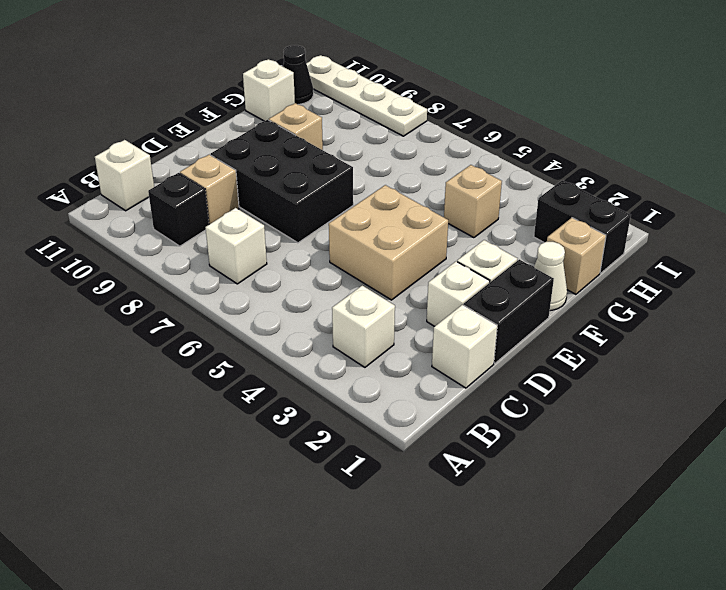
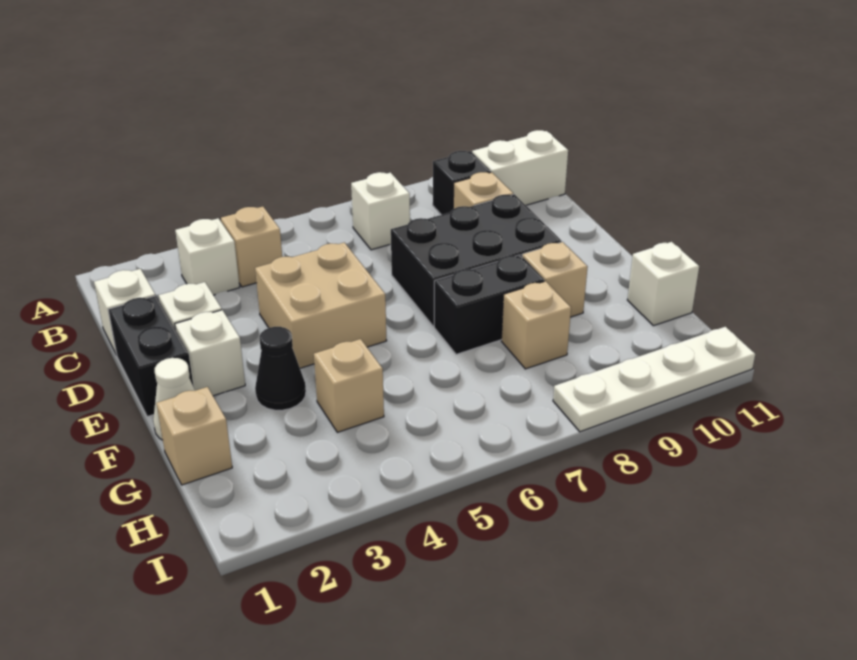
none -> tan 1x1 brick [221,207,282,287]
white 1x1 brick [95,140,154,211] -> white 1x2 brick [472,130,568,205]
none -> tan 1x1 brick [501,281,571,369]
black 1x2 brick [534,180,631,273] -> black 1x2 brick moved to [434,255,544,354]
black 1x1 cone [283,45,313,104] -> black 1x1 cone moved to [255,327,306,410]

